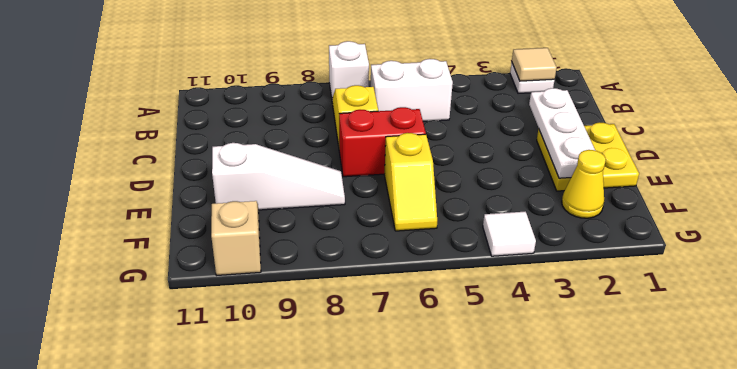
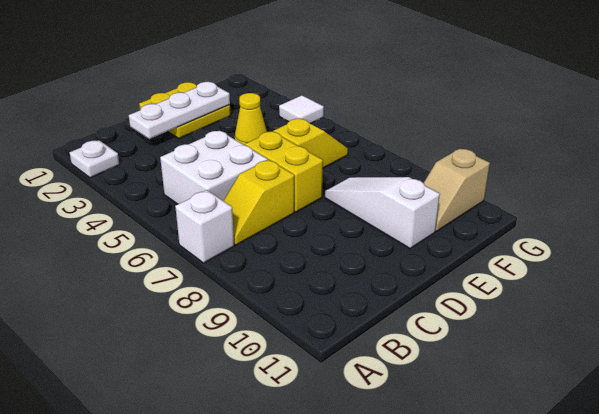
tan 1x1 tile [512,48,557,81] -> none
white 1x2 brick [371,59,453,121] -> white 2x2 brick [160,131,268,204]
red 1x2 brick [339,107,426,177] -> yellow 1x2 brick [245,132,323,212]
yellow 1x1 cone [562,150,606,218] -> yellow 1x1 cone moved to [235,93,267,145]

